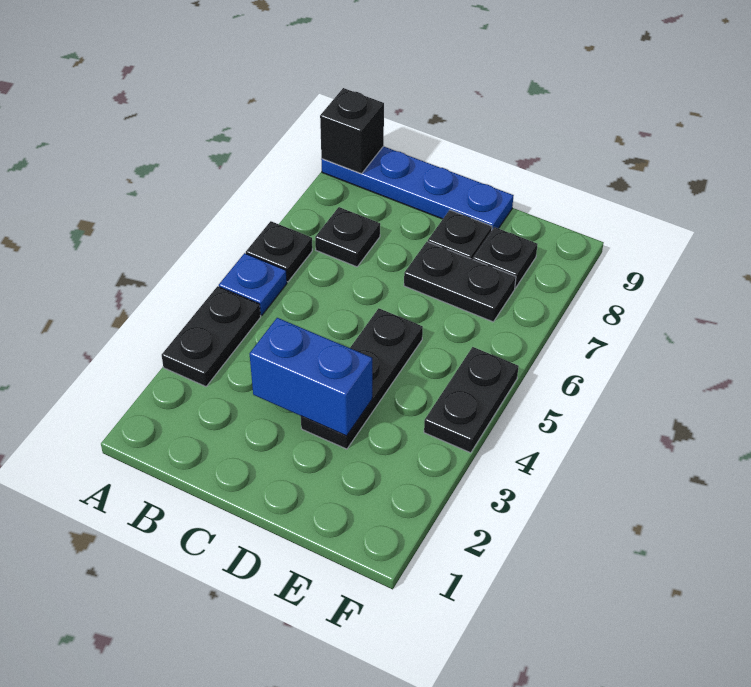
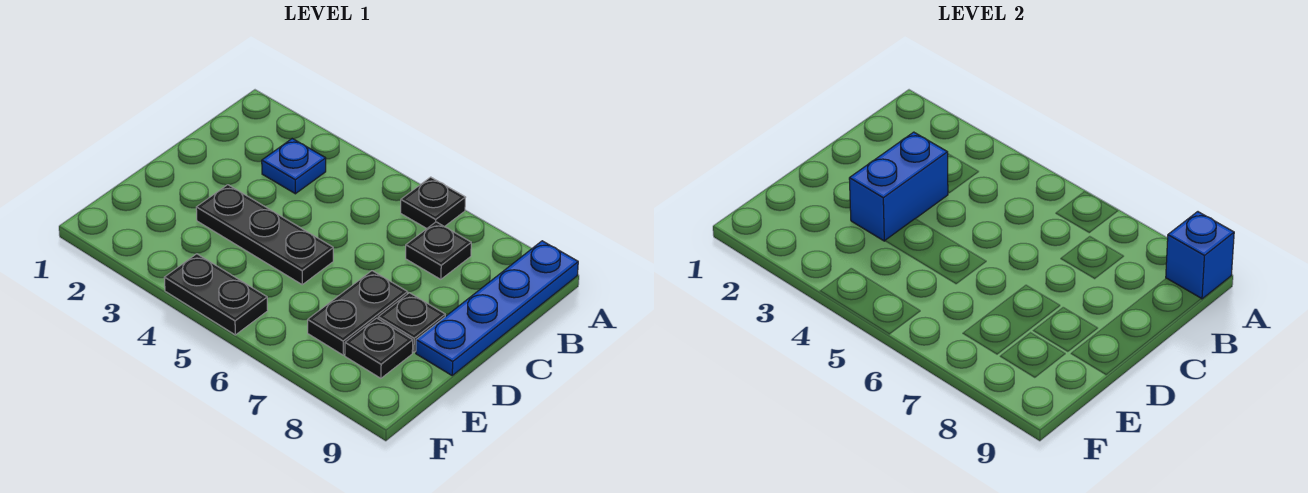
black 1x2 plate [162,286,261,386] -> none
blue 1x1 plate [219,253,287,315] -> blue 1x1 plate moved to [262,139,326,194]
black 1x1 brick [320,88,384,174] -> blue 1x1 brick [1166,212,1234,299]

